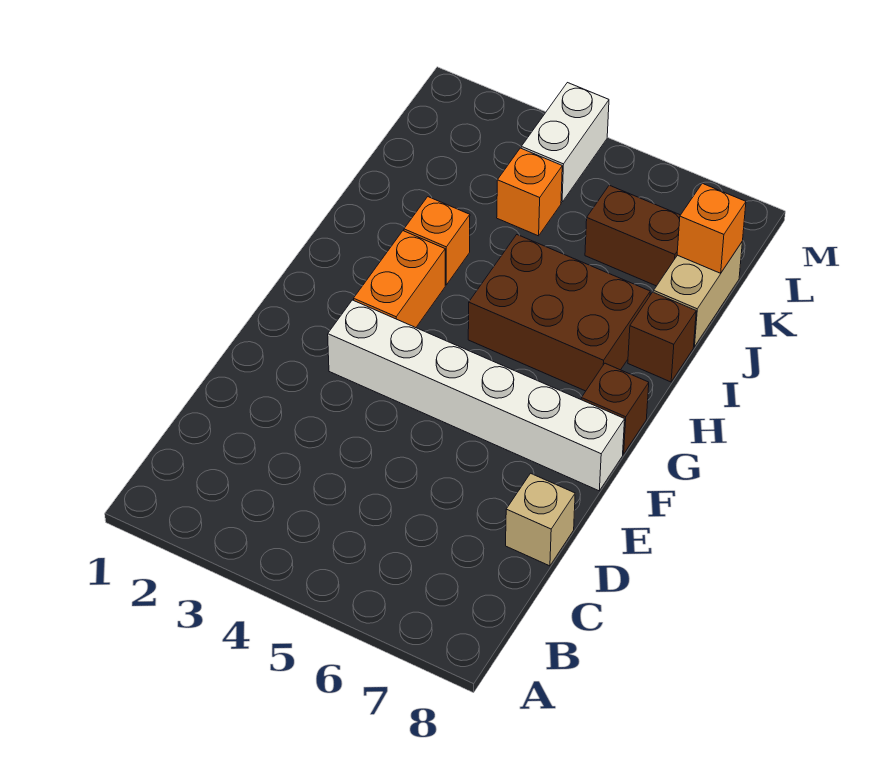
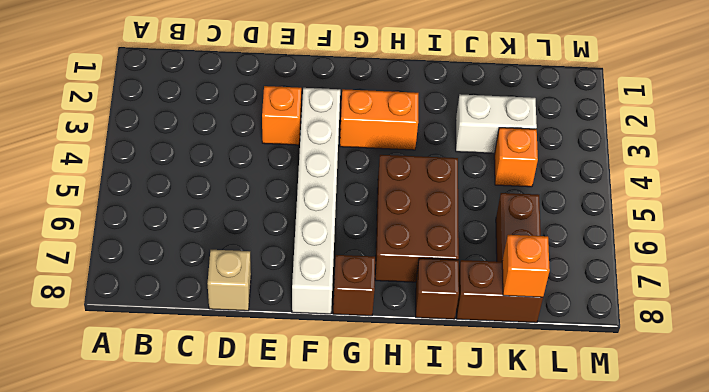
orange 1x1 brick [404,197,470,285] -> orange 1x1 brick moved to [262,86,301,145]
tan 1x2 brick [654,242,742,347] -> brown 1x2 brick [457,260,543,323]
white 1x2 brick [521,83,609,202] -> white 1x2 brick moved to [456,94,537,153]

